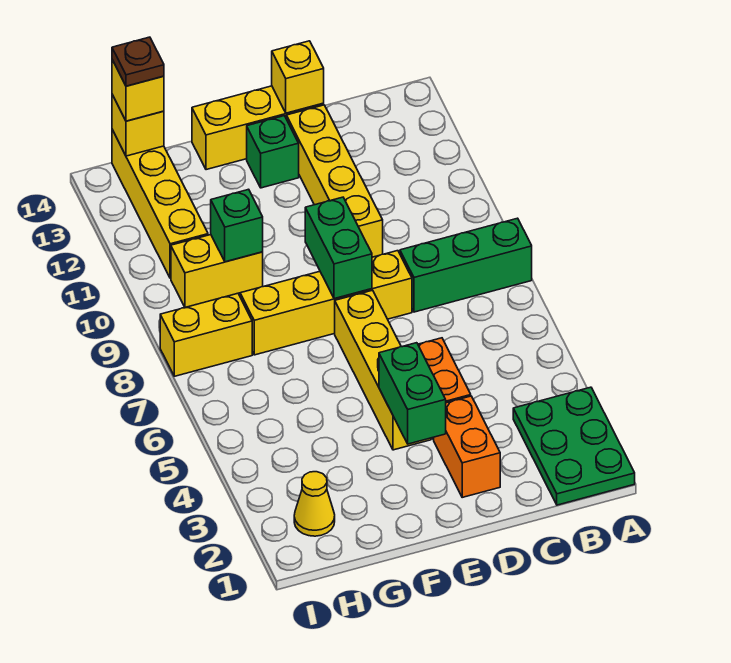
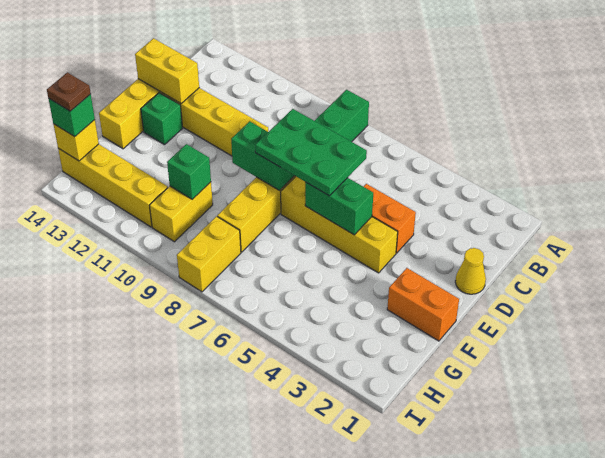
green 2x3 plate [513,387,635,505] -> green 2x3 plate moved to [255,109,367,196]
orange 1x2 brick [434,396,500,497] -> orange 1x2 brick moved to [387,268,459,341]
yellow 1x1 brick [272,41,324,113] -> yellow 1x2 brick [135,38,199,103]
green 1x2 brick [379,343,446,444] -> green 1x2 brick moved to [305,178,373,235]
yellow 1x1 cone [294,472,335,536] -> yellow 1x1 cone moved to [455,248,486,294]
yellow 1x1 brick [112,60,164,121] -> green 1x1 brick [48,94,95,137]

